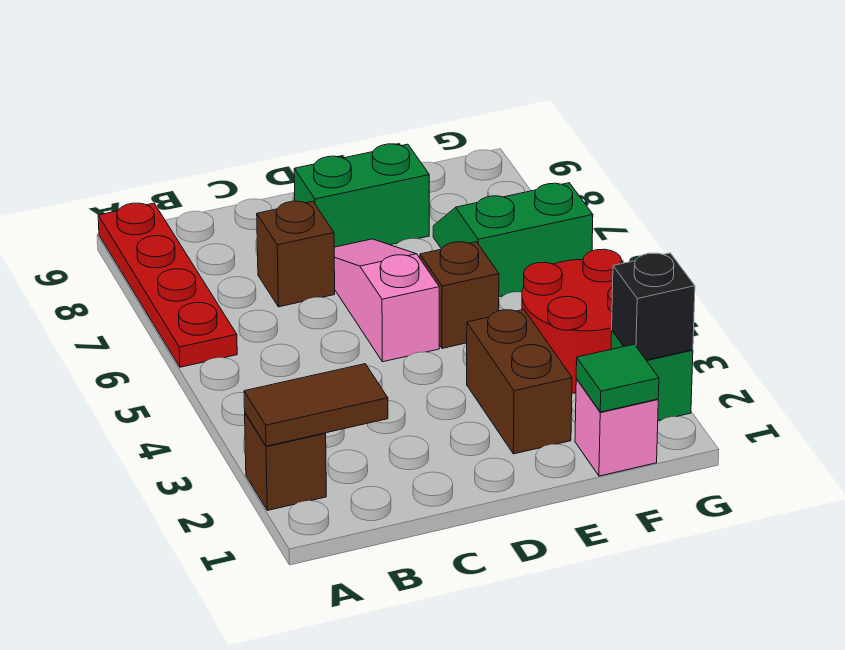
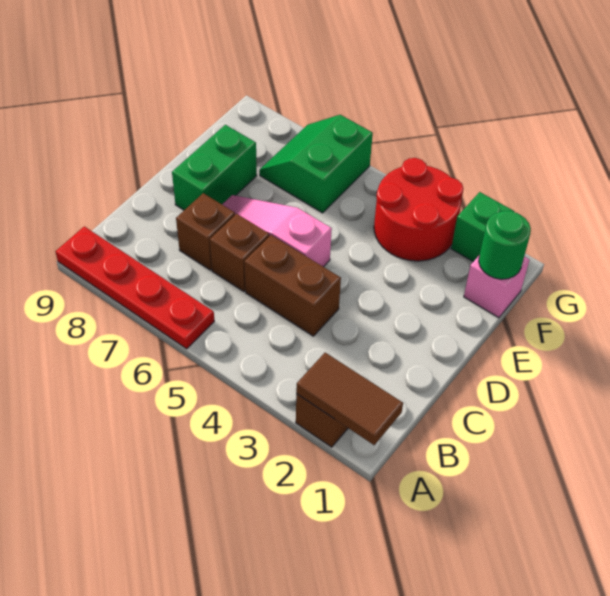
brown 1x2 tile [244,364,388,446] -> brown 1x2 tile turned to [296,353,403,445]
brown 1x2 brick [467,310,572,454] -> brown 1x2 brick moved to [244,235,341,336]
brown 1x1 brick [420,242,499,348] -> brown 1x1 brick moved to [210,214,269,292]
green 1x1 tile [576,344,659,412] -> green 1x1 round brick [479,211,531,279]
black 1x1 brick [612,253,695,360] -> none

